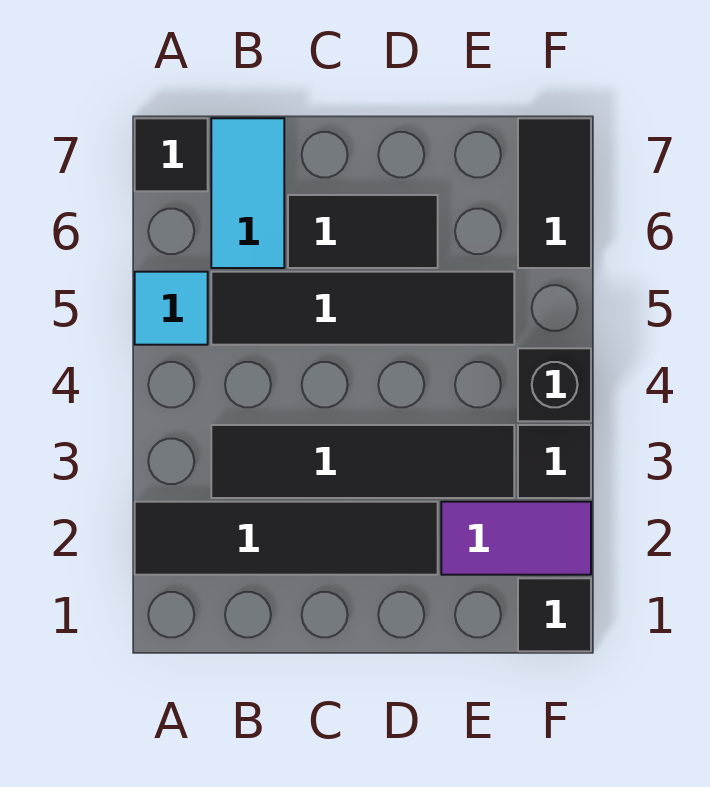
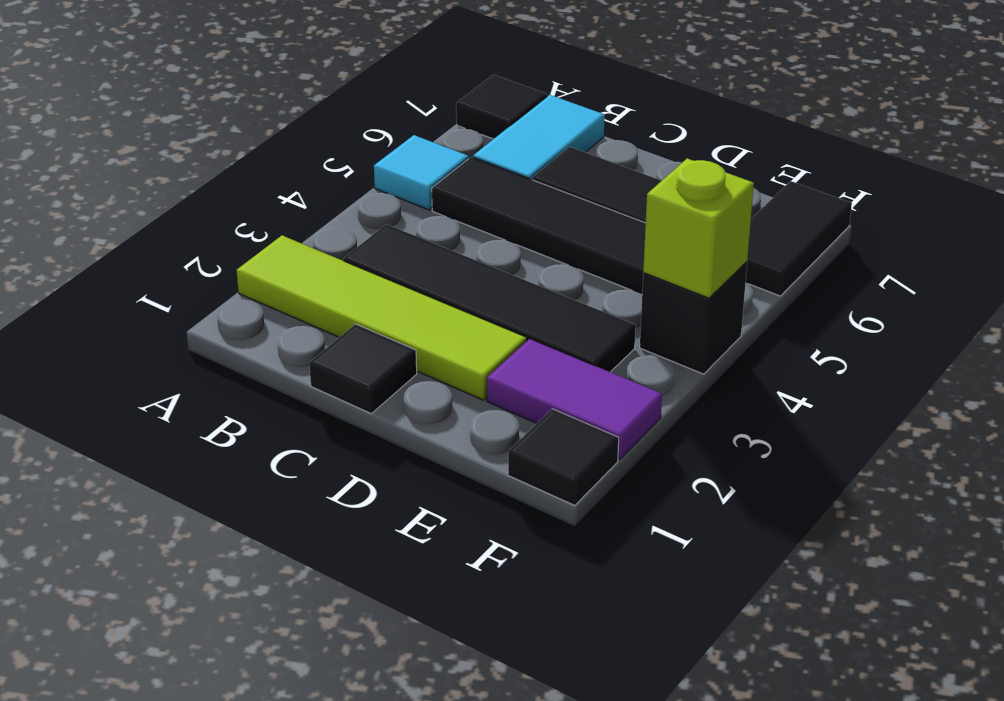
black 1x4 tile [135,502,438,575] -> lime 1x4 tile [237,236,527,400]
black 1x1 tile [518,425,591,498] -> black 1x1 tile moved to [309,324,417,414]
none -> lime 1x1 brick [643,159,754,298]

